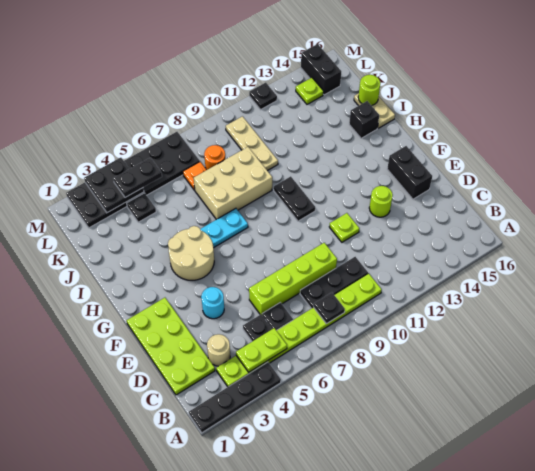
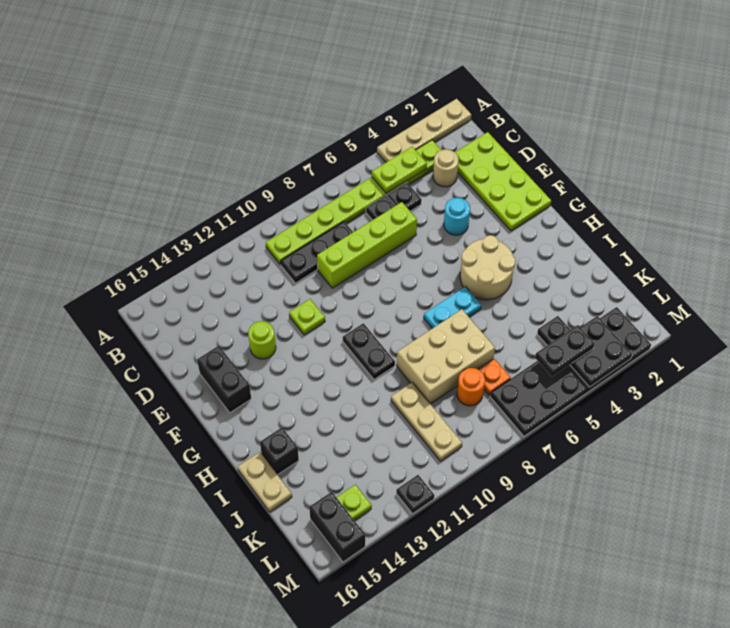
black 1x4 plate [189,362,281,433] -> tan 1x4 plate [377,99,471,162]
black 1x1 plate [314,292,345,324] -> none
lime 1x1 round brick [358,75,380,106] -> none

